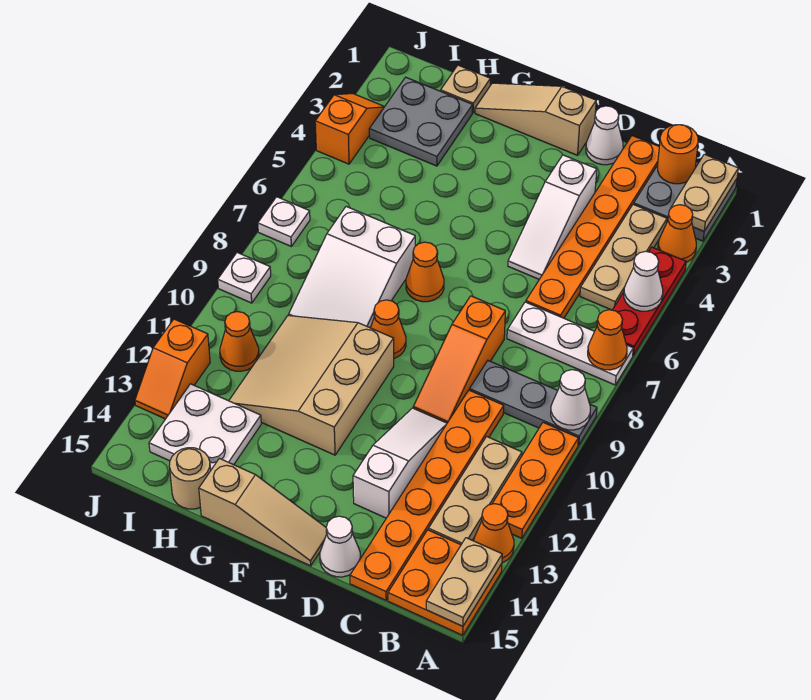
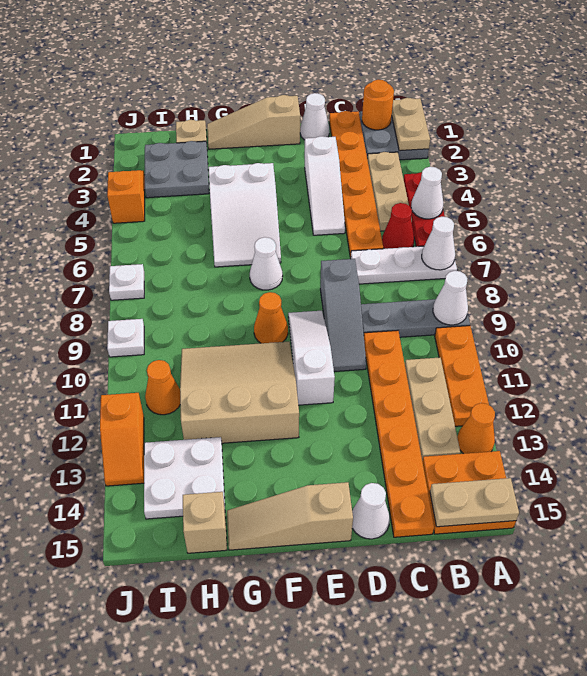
orange 1x1 cone [658,205,696,262] -> none
orange 1x1 cone [588,310,627,370] -> white 1x1 cone [422,217,455,270]
tan 1x2 plate [426,538,502,626] -> tan 1x2 plate turned to [430,478,519,527]
none -> red 1x1 cone [382,203,414,249]
orange 1x3 slope [413,296,505,423] -> grey 1x3 slope [320,259,366,372]
white 1x3 slope [353,408,447,518] -> white 1x3 slope moved to [288,311,335,405]
tan 1x3 slope [199,458,327,566] -> tan 1x3 slope turned to [227,482,353,550]
orange 1x1 cone [406,242,444,302] -> white 1x1 cone [250,237,283,290]
tan 3x3 slope [229,315,394,455] -> tan 3x3 slope turned to [180,342,299,443]
white 2x3 slope [289,207,415,328] -> white 2x3 slope moved to [208,163,281,267]
tan 1x1 round brick [169,448,211,509] -> tan 1x1 brick [183,492,227,553]

